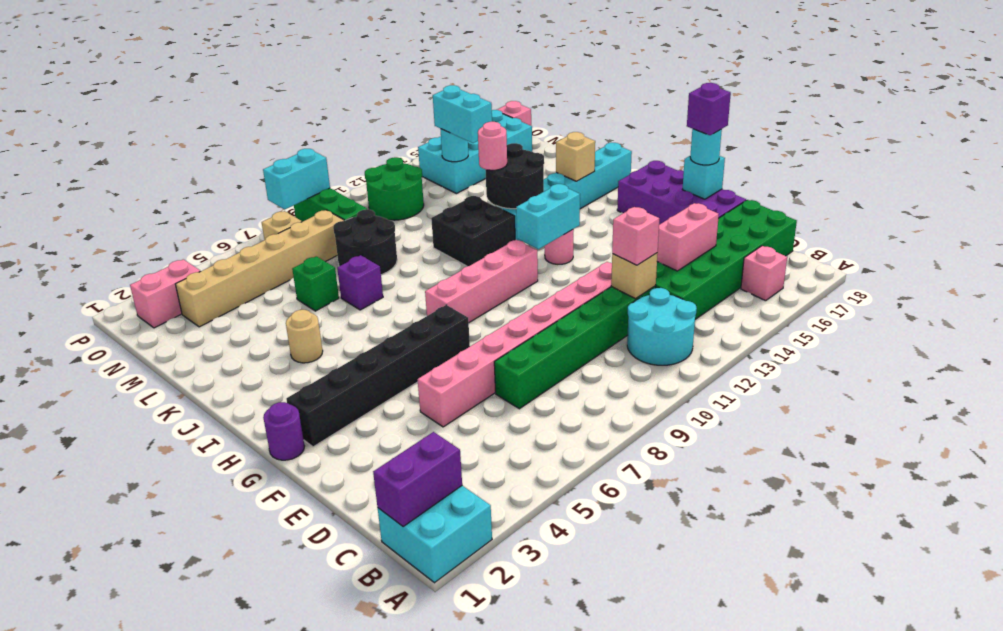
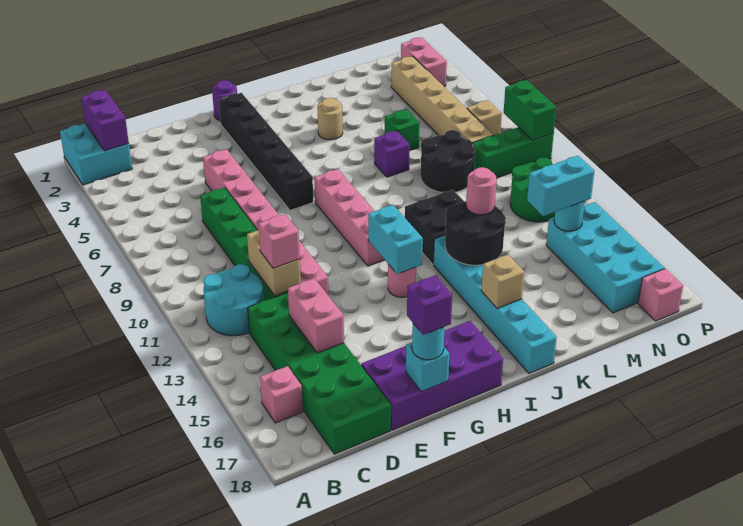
tan 1x1 brick [611,253,658,299] -> tan 1x2 brick [247,230,301,296]
cyan 1x2 brick [263,149,330,209] -> green 1x2 brick [504,80,556,140]

